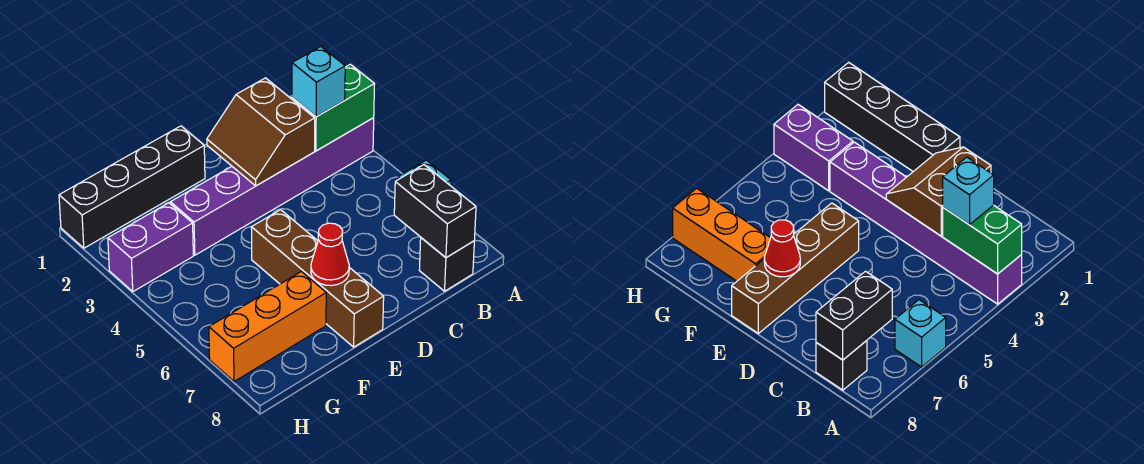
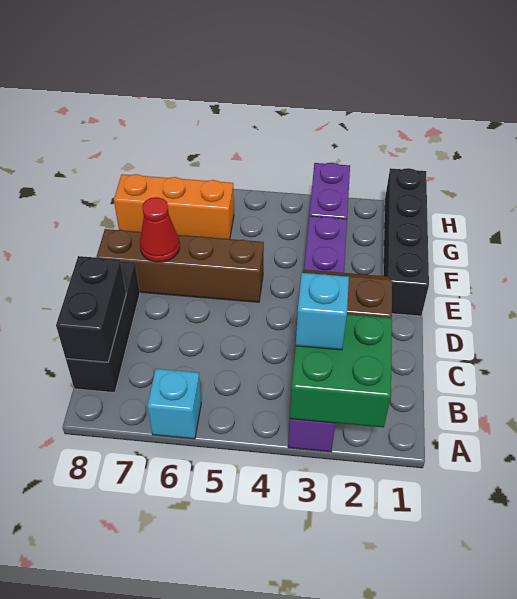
green 1x2 brick [292,64,375,151] -> green 2x2 brick [290,314,392,427]
black 1x2 brick [394,165,476,258] -> black 1x2 brick turned to [56,256,126,362]
black 1x1 brick [419,238,474,291] -> black 1x3 brick [66,261,140,393]
orange 1x3 brick [209,271,326,382] -> orange 1x3 brick turned to [114,174,234,239]

